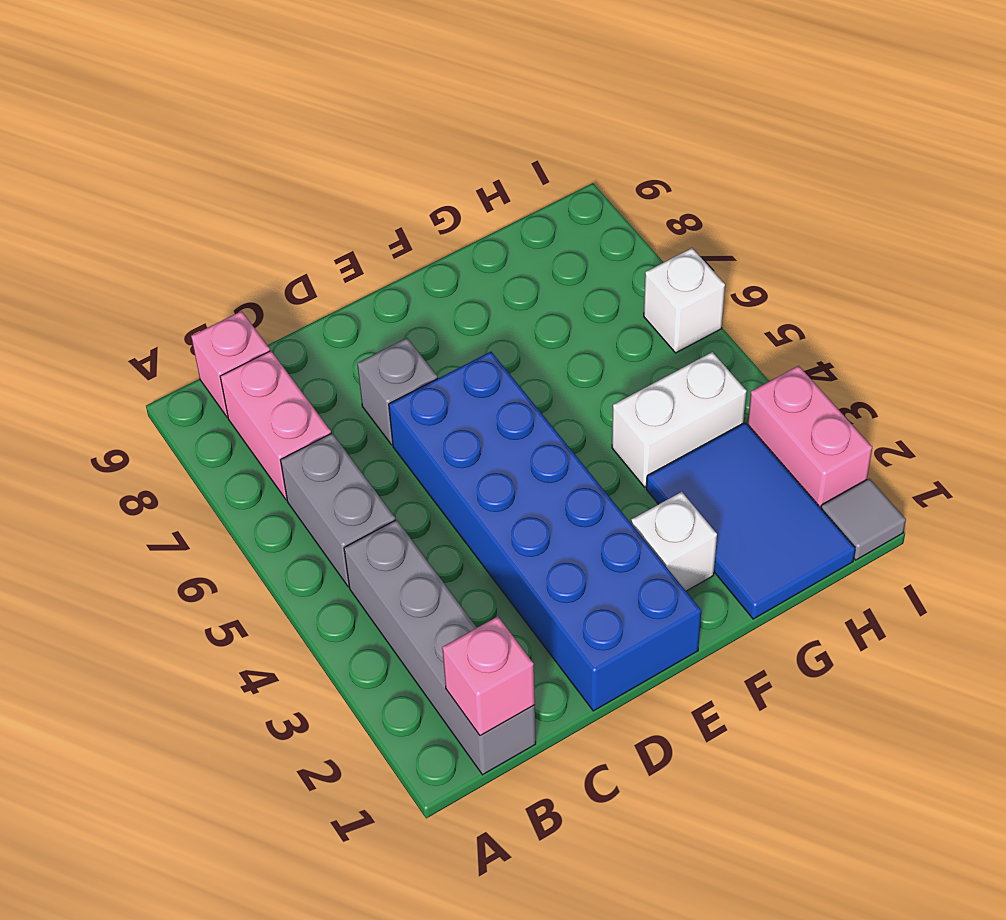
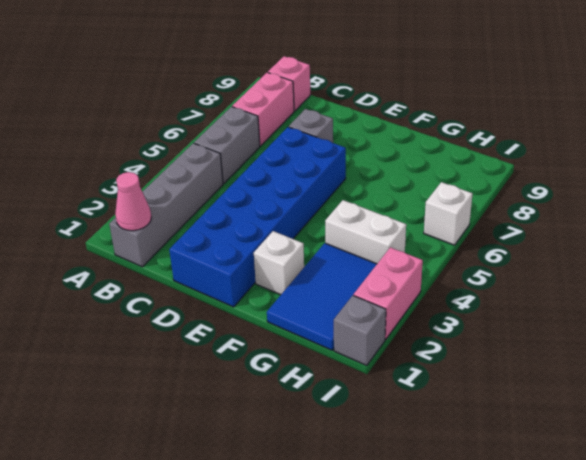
pink 1x1 brick [442,616,535,736] -> pink 1x1 cone [115,172,151,231]
grey 1x1 tile [821,479,906,560] -> grey 1x1 brick [334,295,386,366]

